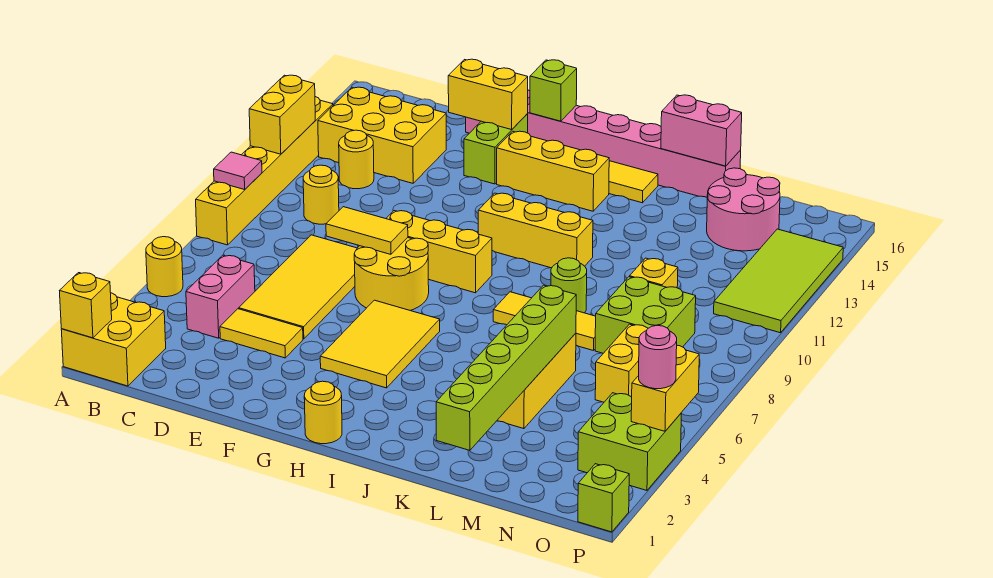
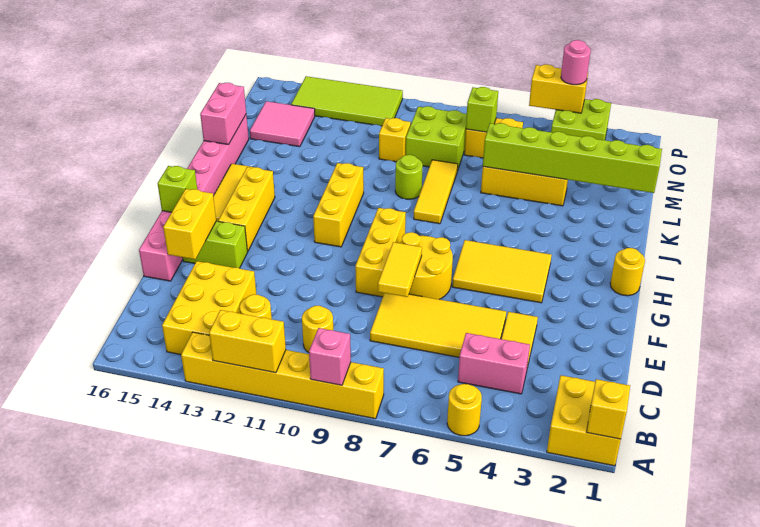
pink 1x1 tile [214,152,262,190] -> pink 1x1 brick [309,328,351,385]
pink 2x2 round brick [707,168,780,251] -> pink 2x2 tile [250,101,315,147]
lime 1x1 brick [578,464,629,532] -> lime 1x1 brick moved to [466,87,498,132]

